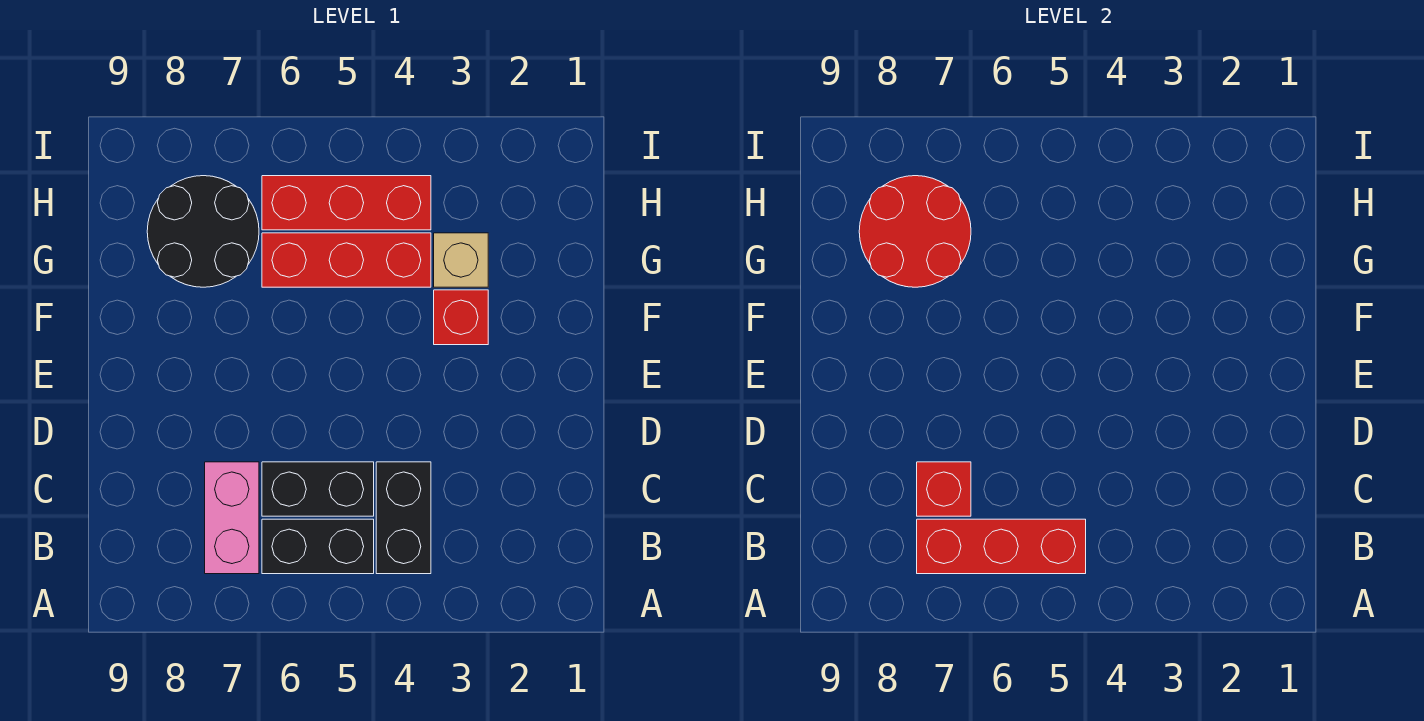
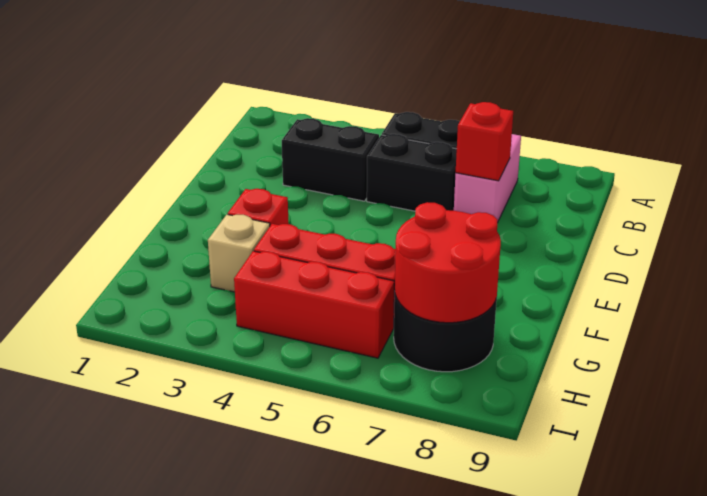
black 1x2 brick [376,462,431,574] -> black 1x2 brick turned to [282,118,379,201]
red 1x3 brick [917,519,1086,574] -> none

